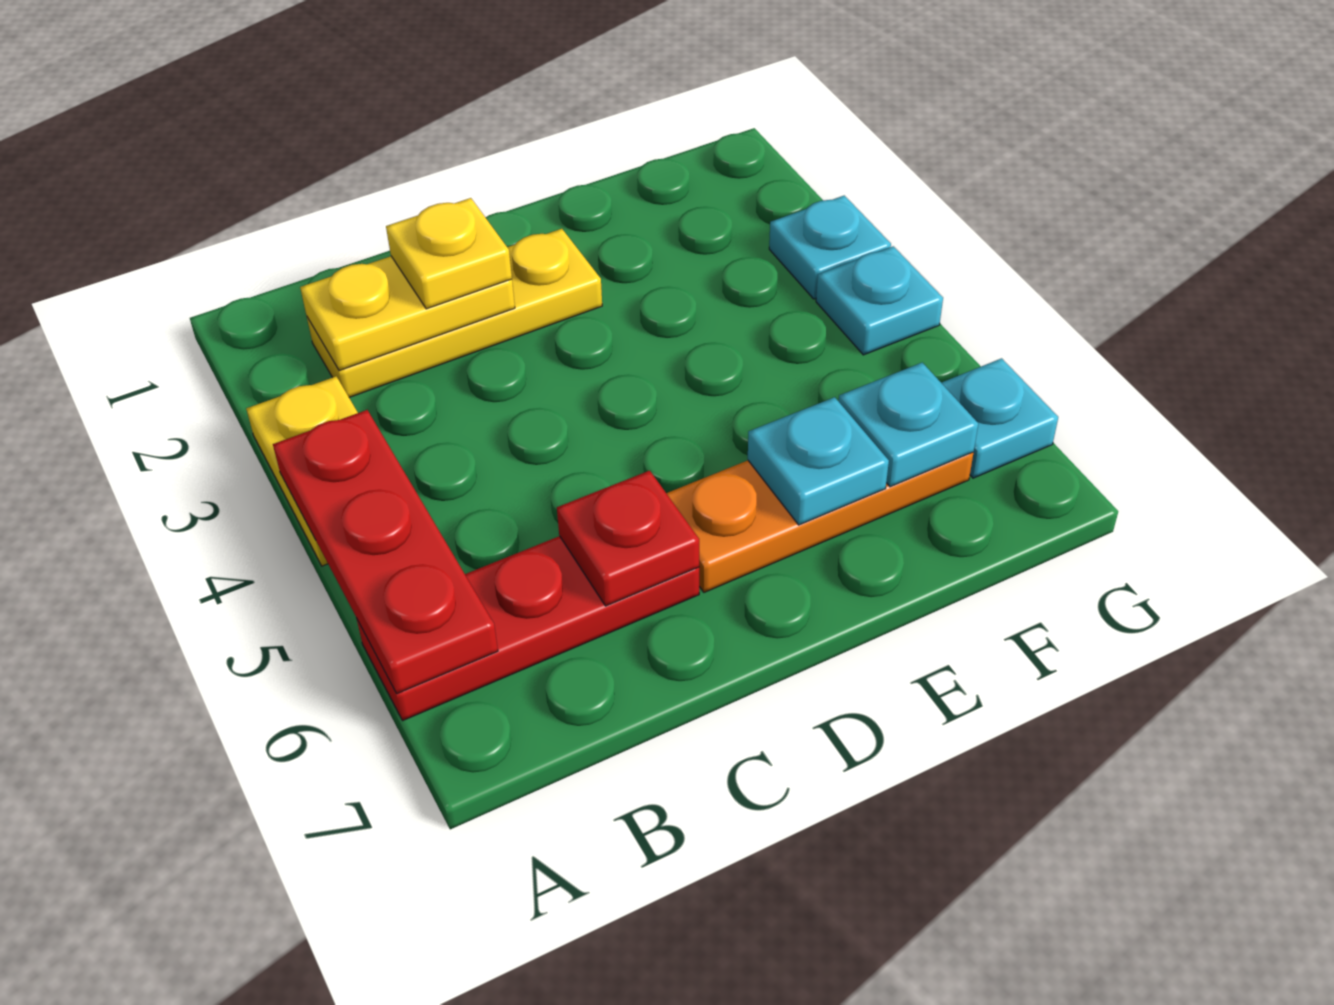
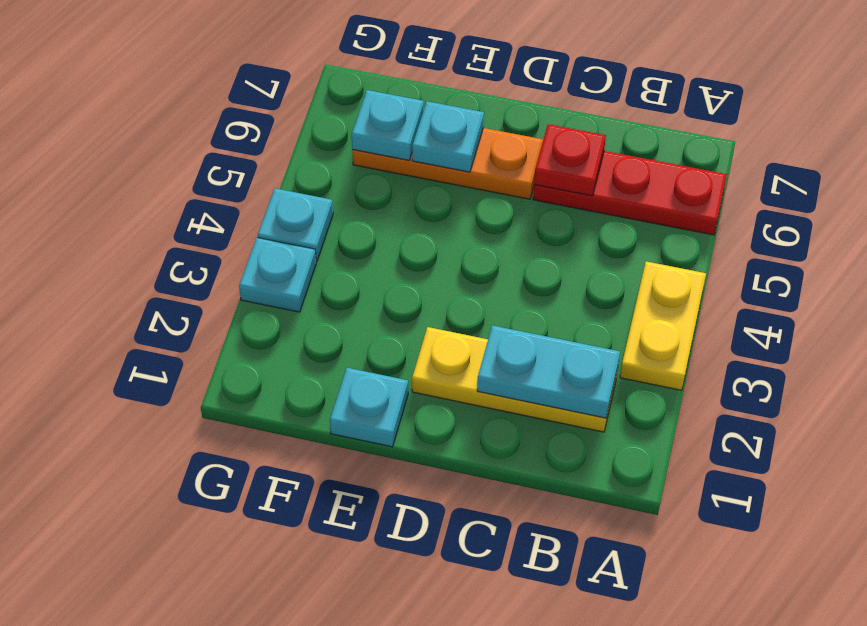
red 1x3 plate [273,410,498,694] -> none
yellow 1x2 plate [300,256,515,371] -> cyan 1x2 plate [477,325,620,418]
yellow 1x1 plate [386,198,512,309] -> none
cyan 1x1 plate [941,358,1058,478] -> cyan 1x1 plate moved to [330,368,408,447]

